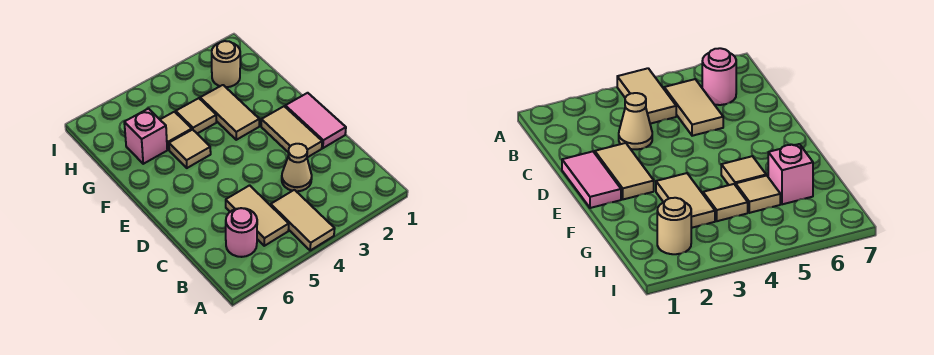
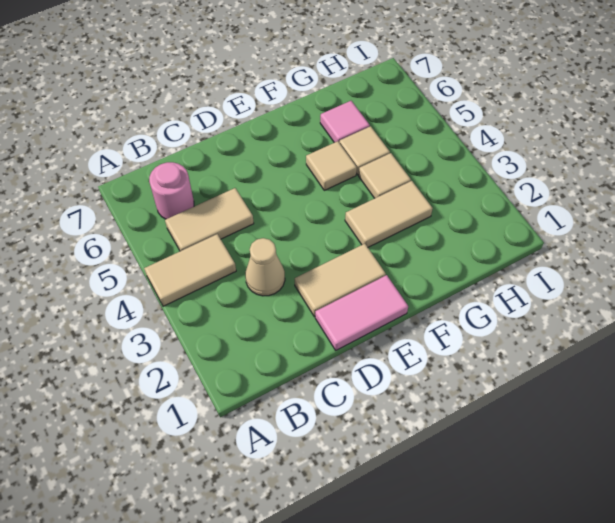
pink 1x1 brick [124,109,167,164] -> pink 1x1 tile [320,101,370,143]
tan 1x1 round brick [212,41,240,87] -> none

